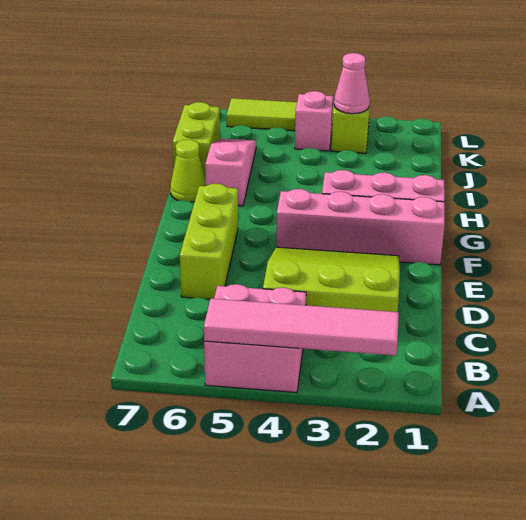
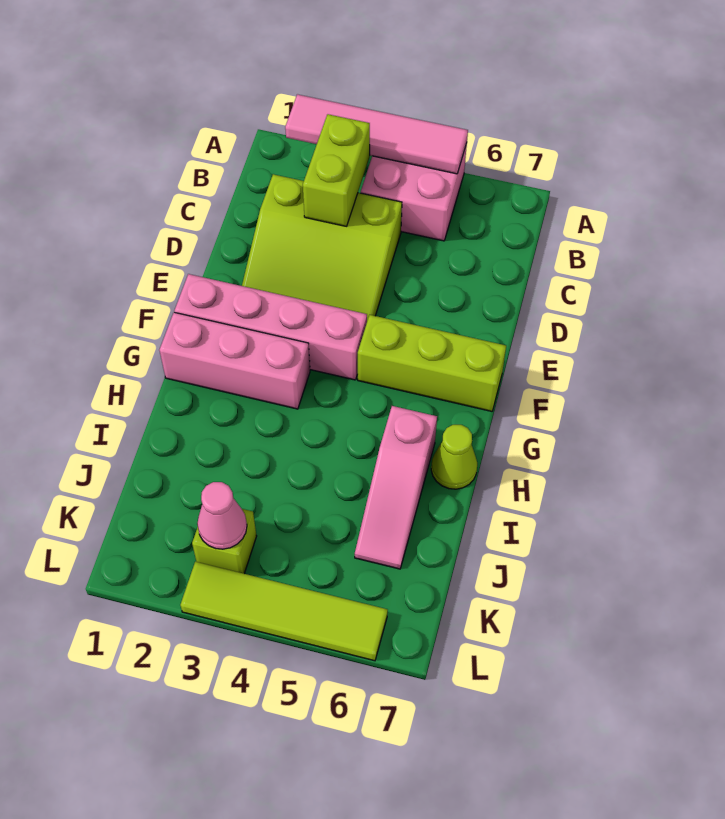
lime 1x3 brick [180,184,238,299] -> lime 1x3 brick turned to [358,315,506,411]
lime 1x2 brick [173,102,220,178] -> lime 1x2 brick moved to [303,114,370,226]
pink 1x1 brick [295,91,333,151] -> none

